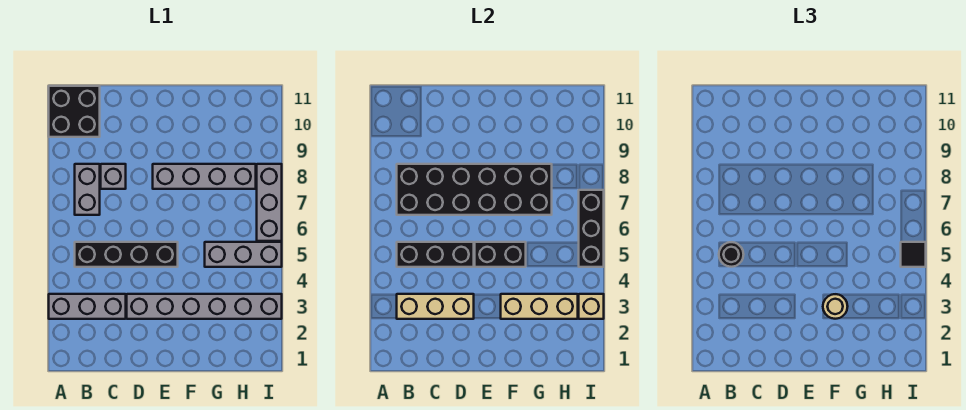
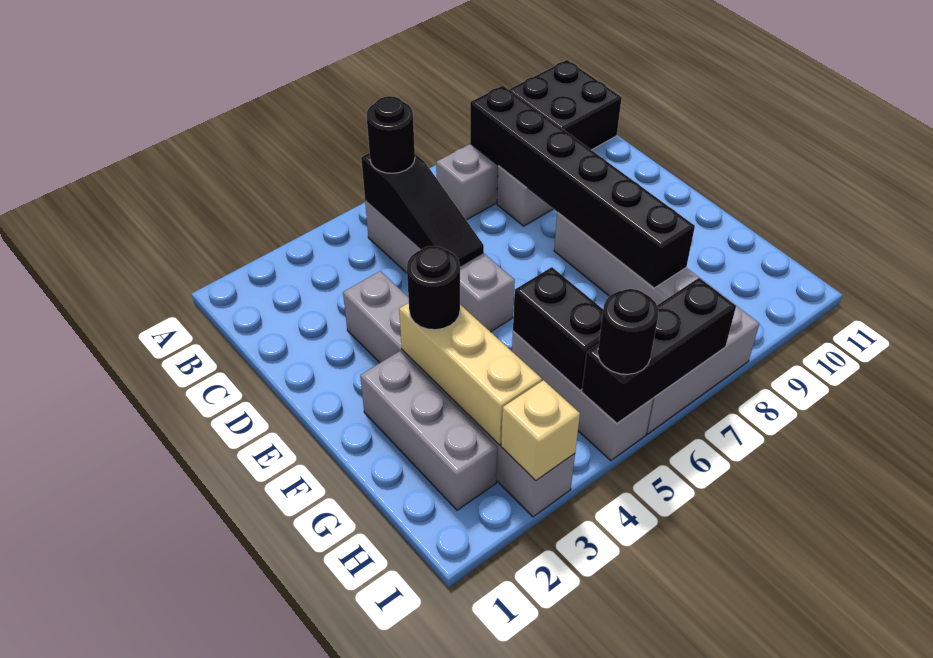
grey 1x3 brick [49,294,126,319] -> grey 1x3 brick moved to [360,351,497,510]
tan 1x3 brick [397,294,474,319] -> none
black 1x4 brick [75,242,178,267] -> grey 1x4 brick [365,199,515,332]
black 1x3 brick [397,242,474,267] -> black 1x3 slope [361,153,484,266]
black 2x6 brick [397,164,552,215] -> black 1x6 brick [470,86,695,288]
black 1x2 brick [475,242,526,267] -> black 1x2 brick moved to [513,267,603,390]
tan 1x1 round brick [823,294,848,319] -> black 1x1 round brick [407,246,460,330]
black 1x1 tile [901,242,926,267] -> black 1x1 round brick [598,289,658,374]

